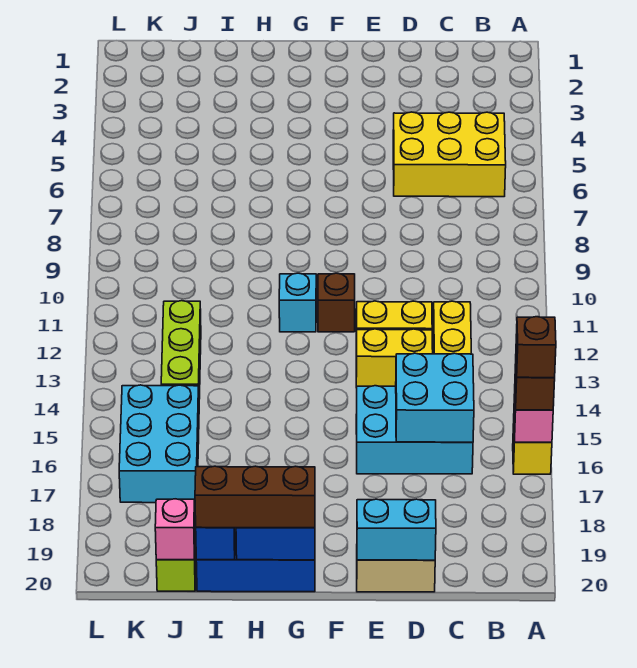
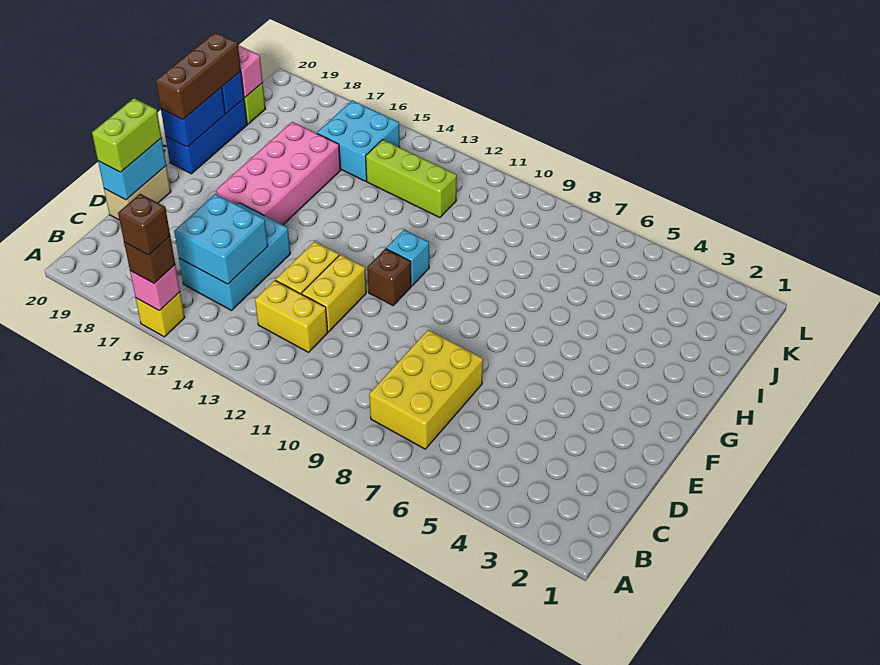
yellow 2x3 brick [393,112,506,197] -> yellow 2x3 brick moved to [369,330,483,449]
none -> lime 1x2 brick [92,98,162,172]
none -> pink 2x4 brick [216,122,341,225]
cyan 2x3 brick [119,385,199,503] -> cyan 2x2 brick [317,100,400,181]

